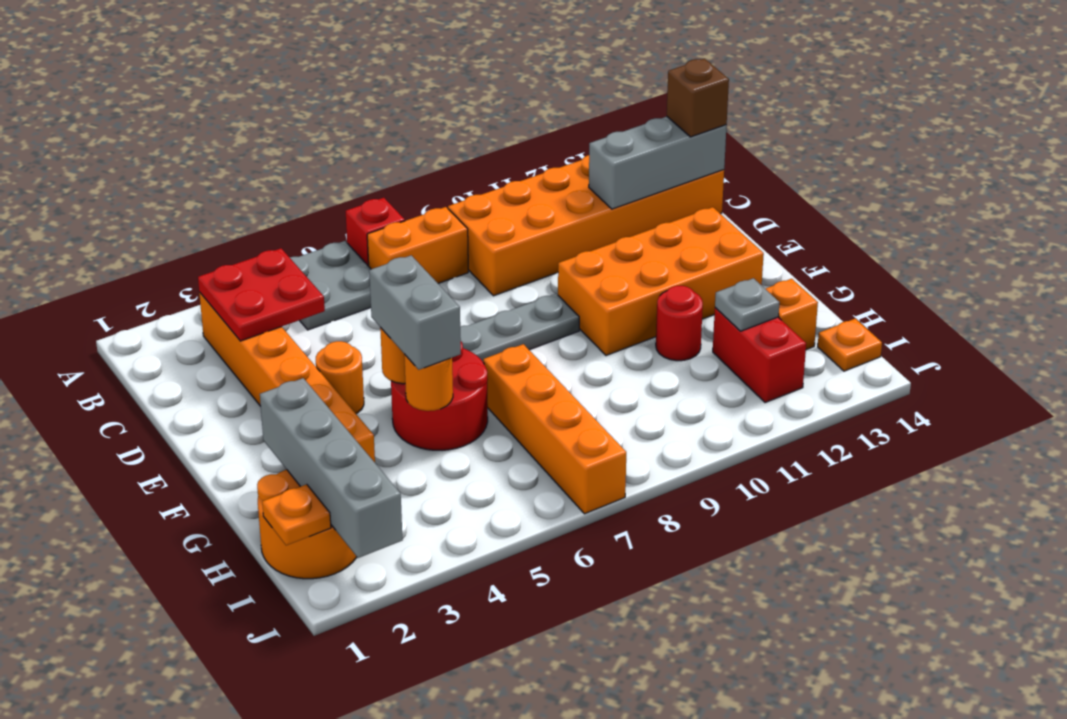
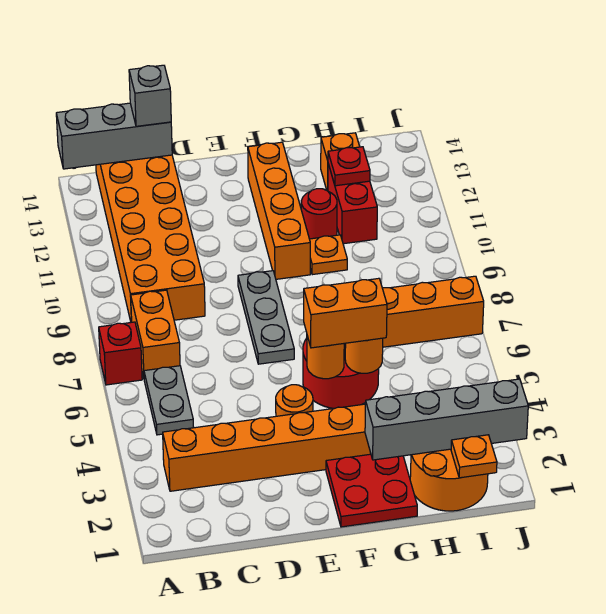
grey 2x2 plate [290,241,371,330] -> grey 1x2 plate [144,366,194,435]
red 2x2 plate [198,248,325,341] -> red 2x2 plate moved to [326,454,417,527]
grey 1x3 brick [589,117,727,209] -> grey 1x3 brick turned to [56,103,172,169]
brown 1x1 brick [667,59,729,137] -> grey 1x1 brick [129,65,171,126]
orange 2x4 brick [558,207,764,356] -> orange 1x4 brick [248,142,310,279]
grey 1x2 brick [369,255,461,370] -> orange 1x2 brick [304,278,387,348]
red 1x2 brick [713,308,806,403] -> red 1x2 brick turned to [328,164,377,244]
grey 1x1 plate [715,278,780,331] -> red 1x1 plate [328,147,370,186]
orange 1x1 plate [818,318,882,371] -> orange 1x1 plate moved to [310,235,347,275]

